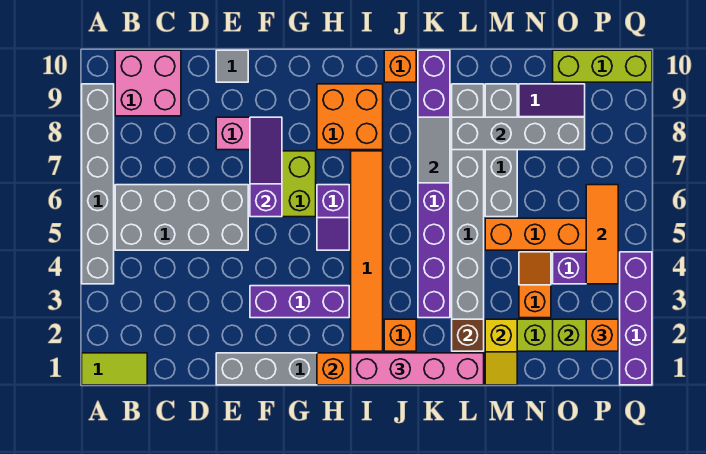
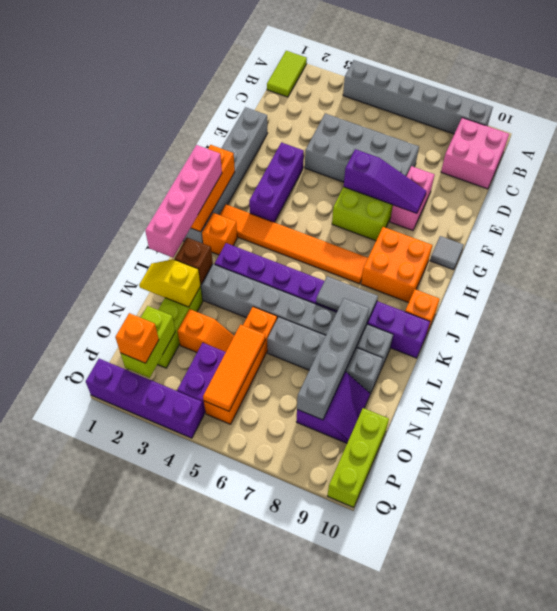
grey 2x4 brick [115,185,248,250] -> grey 2x4 brick turned to [305,113,419,182]
grey 1x1 tile [216,50,248,82] -> grey 1x1 tile moved to [430,236,464,270]
purple 1x2 slope [317,185,349,250] -> none
orange 1x3 tile [586,185,618,284] -> orange 1x3 tile turned to [203,325,265,411]

